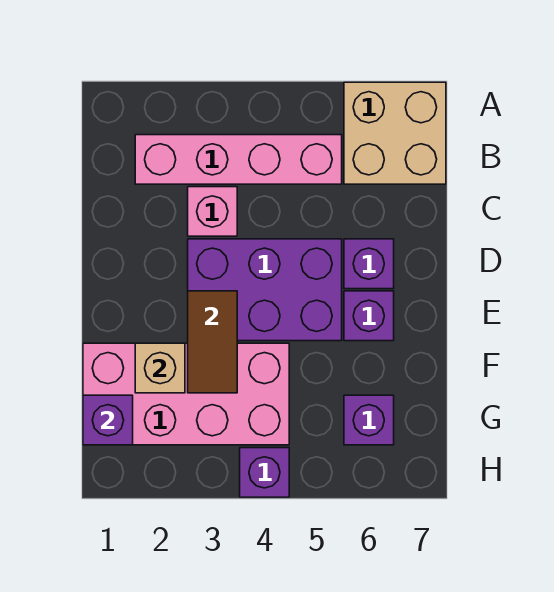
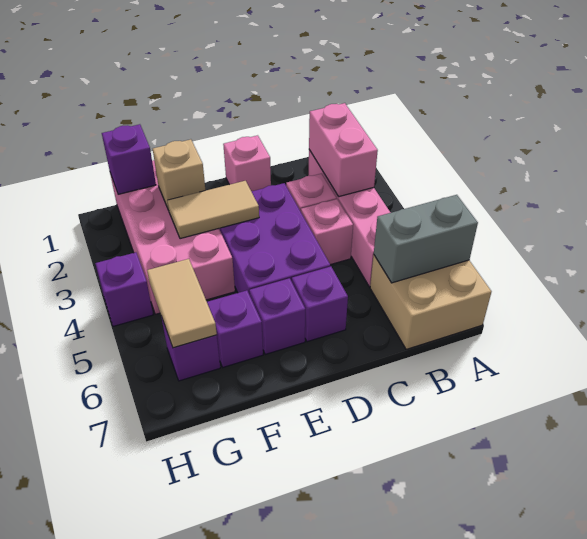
none -> grey 1x2 brick [374,195,478,283]
none -> pink 1x2 brick [309,103,378,197]
none -> pink 1x1 brick [301,199,353,265]
none -> pink 1x1 brick [223,135,271,191]
brown 1x2 tile [188,291,237,393] -> tan 1x2 tile [167,181,259,239]
none -> purple 1x1 brick [207,290,263,367]
none -> tan 1x2 tile [147,259,217,348]

